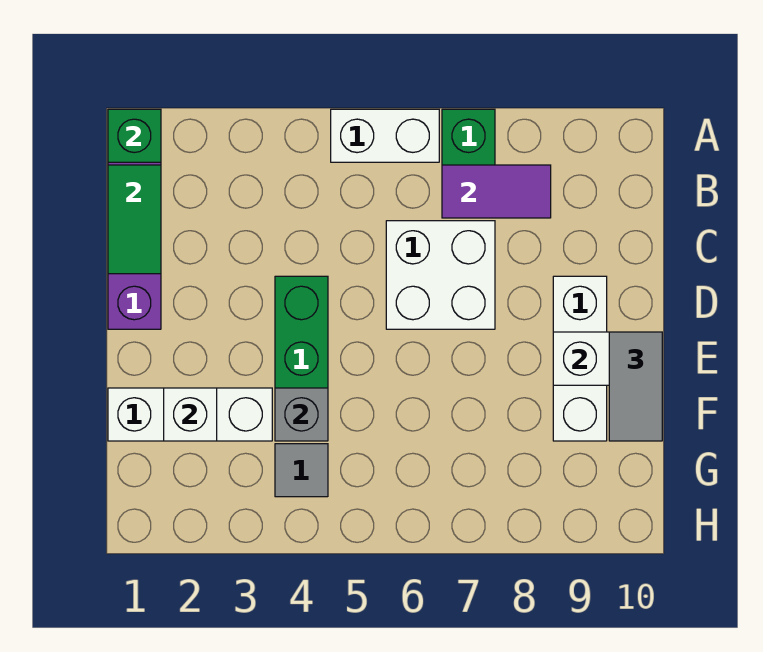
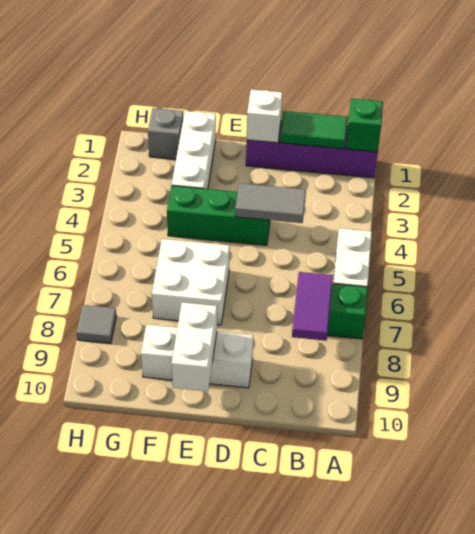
white 2x2 brick [386,221,495,329] -> white 2x2 brick moved to [152,239,230,325]
grey 1x2 tile [609,332,662,441] -> grey 1x2 tile moved to [235,183,306,223]
white 1x1 brick [164,388,217,441] -> white 1x1 brick moved to [247,90,282,143]
grey 1x1 brick [275,388,328,441] -> grey 1x1 brick moved to [148,108,184,159]
grey 1x1 tile [275,444,328,497] -> grey 1x1 tile moved to [77,305,116,344]

